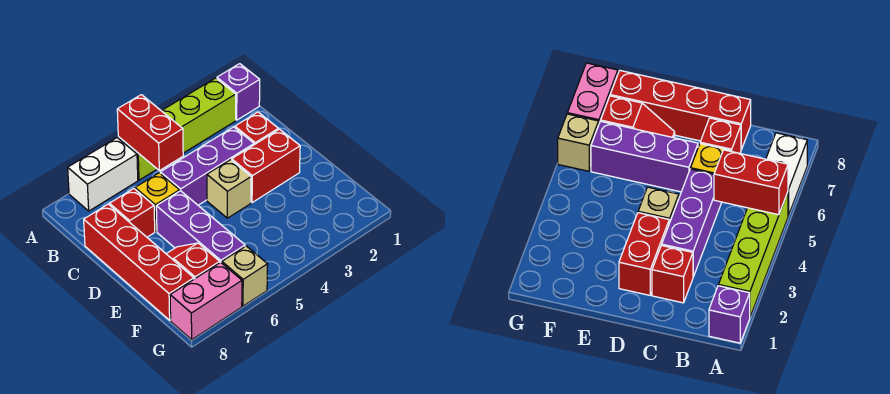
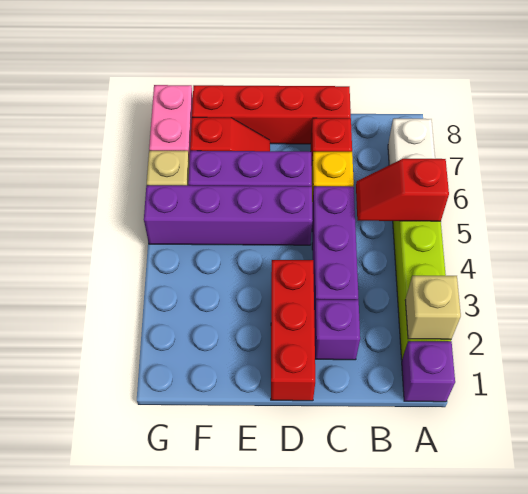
red 1x2 brick [117,95,183,171] -> red 1x2 slope [356,159,449,221]
red 1x1 brick [235,112,278,145] -> purple 1x1 brick [314,299,360,360]
red 1x2 brick [232,129,300,203] -> red 1x3 brick [271,260,315,401]
tan 1x1 brick [207,160,251,218] -> tan 1x1 brick moved to [405,276,461,339]
none -> purple 1x4 brick [144,185,313,245]

